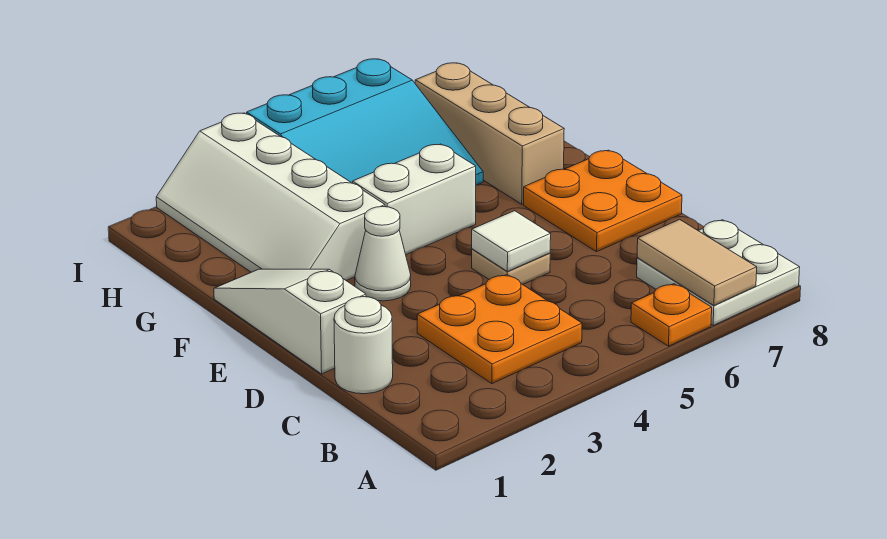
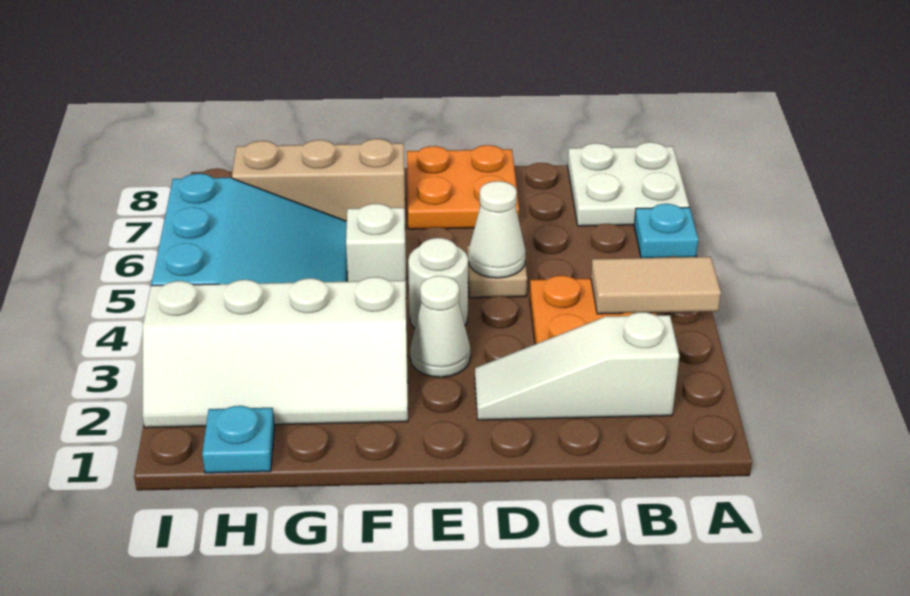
orange 1x1 plate [631,284,712,346] -> cyan 1x1 plate [634,204,698,258]
tan 1x2 tile [637,219,757,305] -> tan 1x2 tile moved to [591,257,721,314]
white 1x1 round brick [334,297,393,394] -> white 1x1 round brick moved to [408,238,468,328]
white 1x3 slope [214,269,366,374] -> white 1x3 slope moved to [475,312,679,420]
white 1x1 tile [472,211,551,271] -> white 1x1 cone [468,181,526,278]
white 1x2 brick [353,144,476,254] -> white 1x1 brick [346,204,406,282]
none -> cyan 1x1 plate [202,406,275,473]

